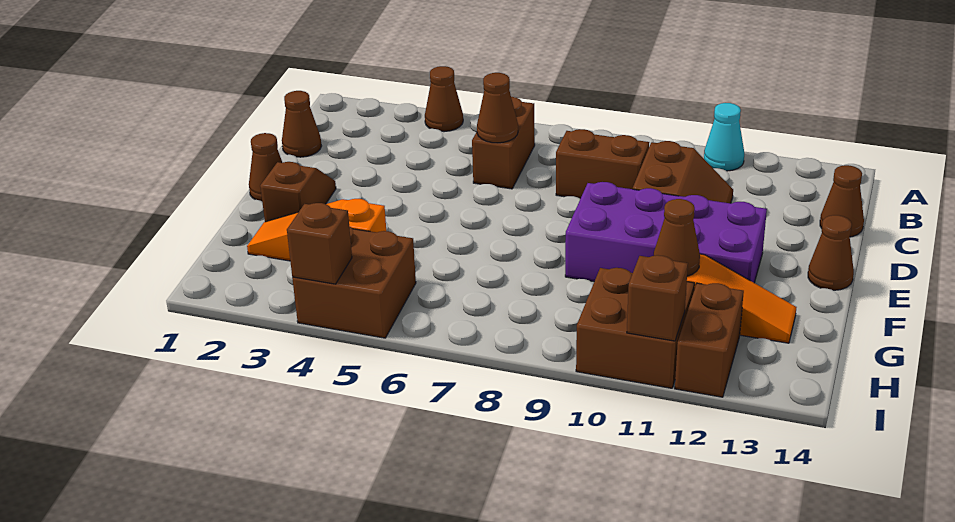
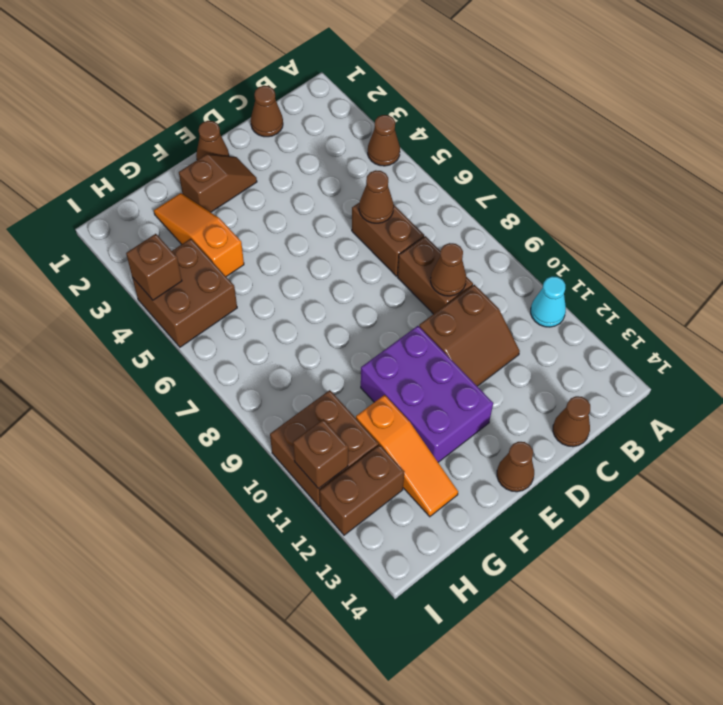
brown 1x2 brick [472,97,535,189] -> brown 1x2 brick turned to [352,202,424,276]
purple 2x4 brick [565,182,767,283] -> purple 2x3 brick [361,326,493,462]
brown 1x1 cone [654,199,700,276] -> brown 1x1 cone moved to [431,243,466,296]

